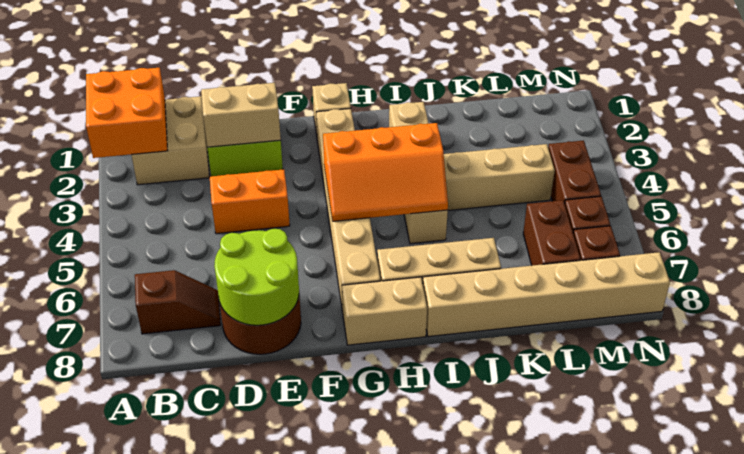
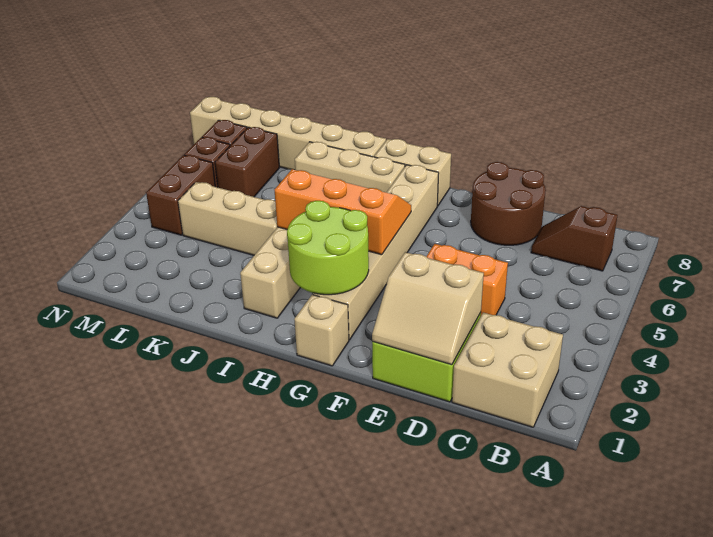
orange 2x2 brick [86,68,168,158] -> none
lime 2x2 round brick [214,229,299,325] -> lime 2x2 round brick moved to [287,201,369,295]

